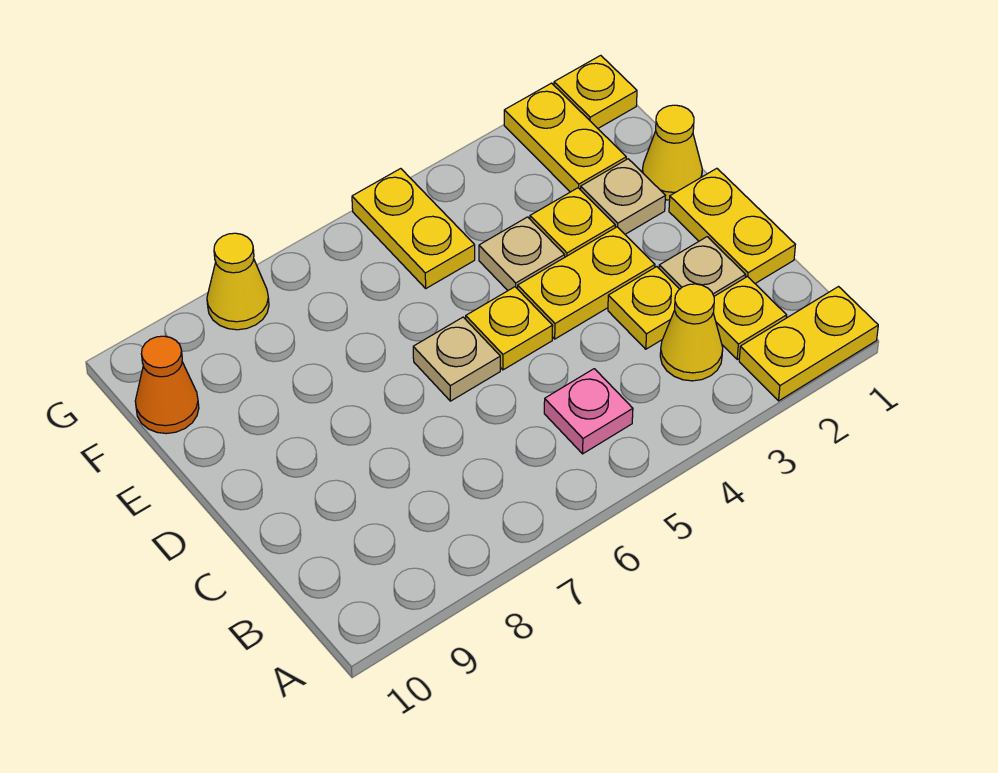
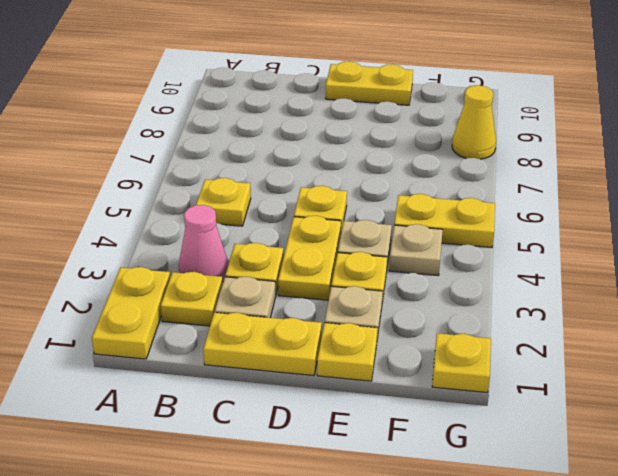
yellow 1x1 cone [660,284,723,381] -> pink 1x1 cone [179,205,228,282]
pink 1x1 plate [544,369,633,454] -> yellow 1x1 plate [196,178,251,226]
tan 1x1 plate [413,317,500,401] -> tan 1x1 plate moved to [389,224,443,275]
yellow 1x1 cone [642,105,702,200] -> yellow 1x1 plate [317,323,377,381]
yellow 1x2 plate [504,83,626,192] -> yellow 1x2 plate moved to [326,61,413,105]
orange 1x1 cone [135,336,199,434] -> none

